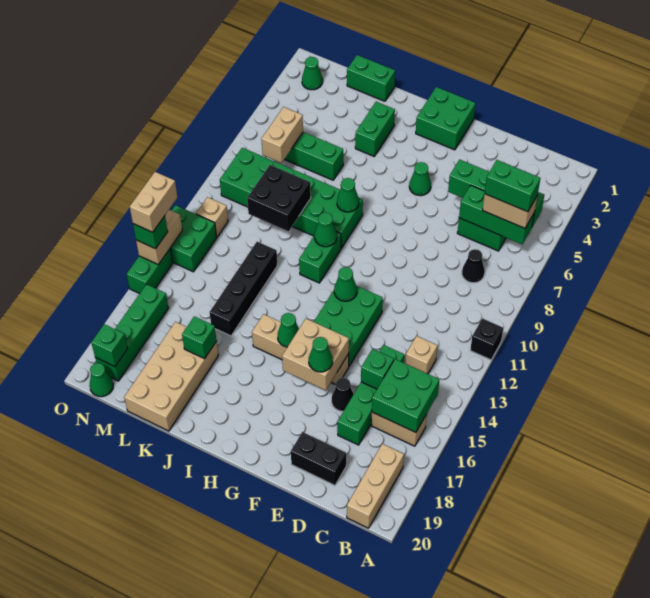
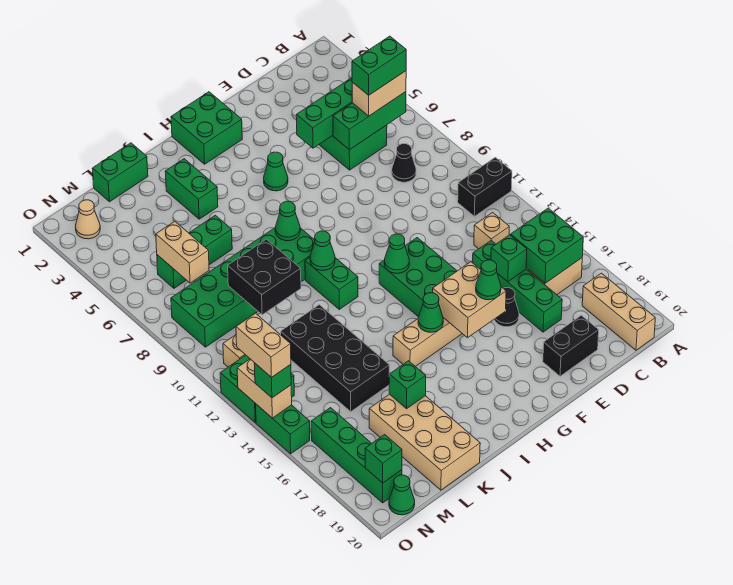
black 1x1 brick [470,318,503,360] -> black 1x2 brick [458,157,512,216]
black 1x4 brick [209,242,278,336] -> black 2x4 brick [281,305,389,411]
green 1x1 cone [302,57,323,90] -> tan 1x1 cone [75,200,100,239]

